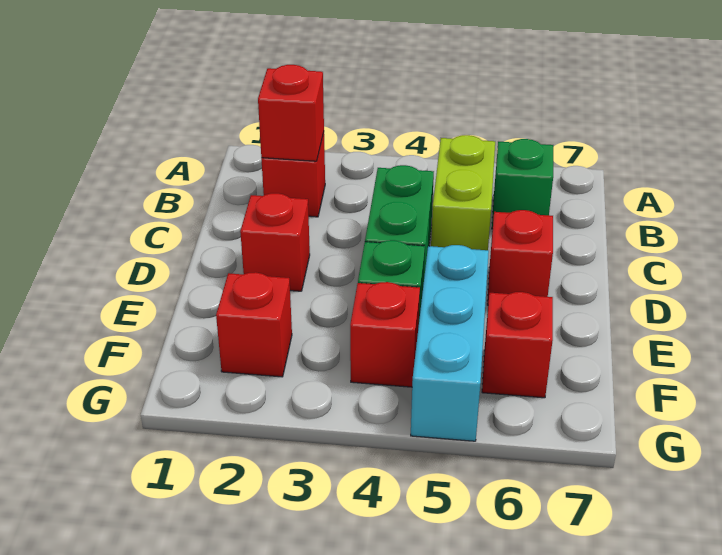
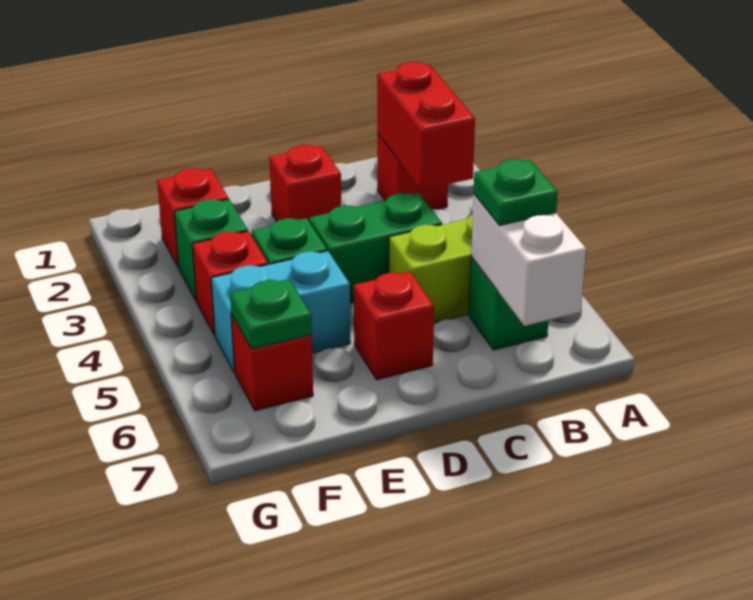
red 1x1 brick [258,65,324,161] -> red 1x2 brick [377,62,475,190]
none -> white 1x2 brick [471,194,586,326]
none -> green 1x1 plate [474,159,558,226]
cyan 1x3 brick [411,245,489,441] -> cyan 1x2 brick [211,251,350,372]
none -> green 1x1 brick [174,199,248,301]
none -> green 1x1 plate [230,279,312,349]

